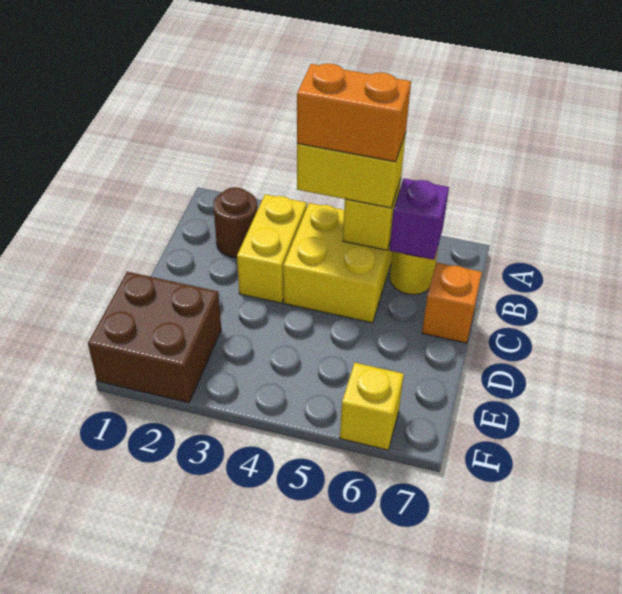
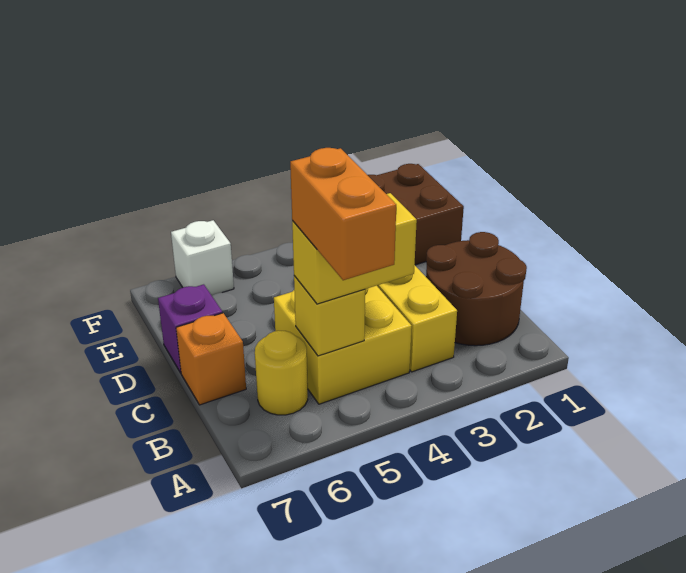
brown 1x1 round brick [213,187,257,258] -> brown 2x2 round brick [426,232,527,346]
orange 1x2 brick [297,63,411,162] -> orange 1x2 brick turned to [290,148,396,280]
purple 1x1 brick [389,179,449,260] -> purple 1x1 brick moved to [158,284,222,373]
yellow 1x1 brick [340,363,404,450] -> white 1x1 brick [171,220,234,295]

